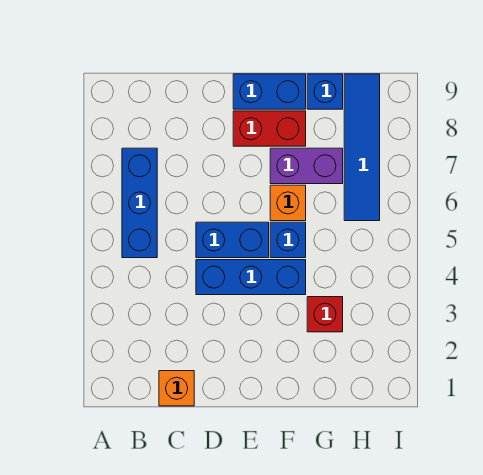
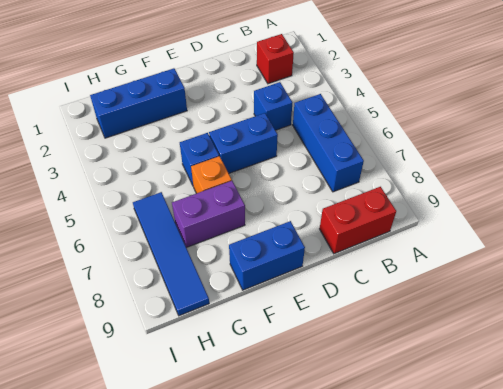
orange 1x1 brick [159,371,194,406] -> none
blue 1x3 brick [196,260,306,295] -> blue 1x3 brick moved to [90,68,187,138]
red 1x2 brick [233,111,306,146] -> red 1x2 brick moved to [320,187,396,254]
red 1x1 brick [307,297,343,332] -> red 1x1 brick moved to [257,34,294,84]
blue 1x1 brick [307,74,343,109] -> blue 1x1 brick moved to [254,82,292,130]

